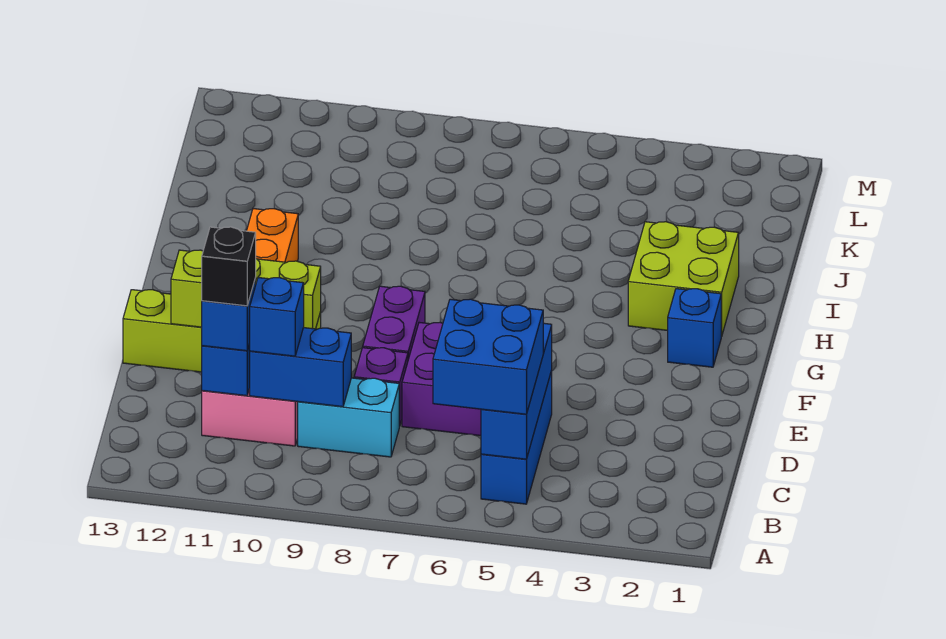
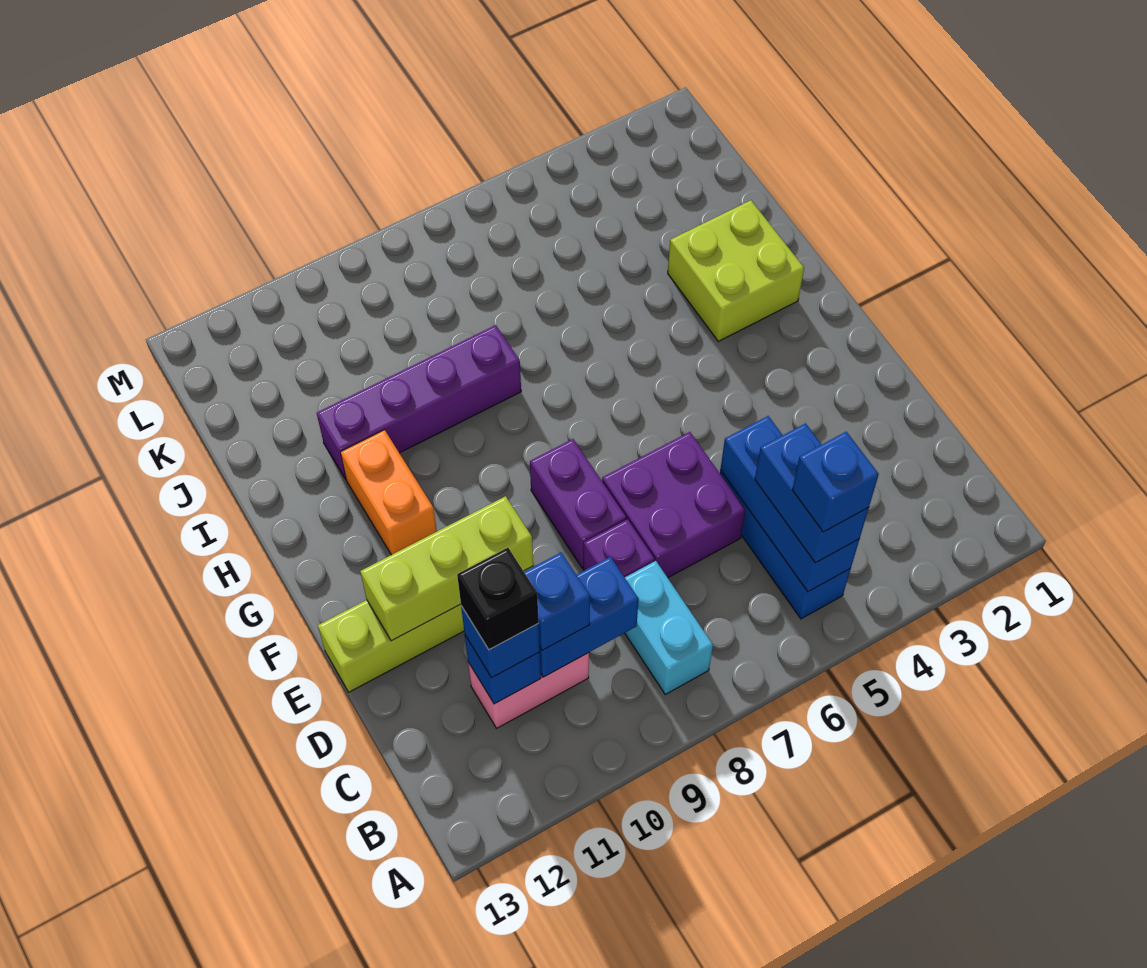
blue 2x2 brick [433,299,543,414] -> blue 1x2 brick [755,423,869,563]
cyan 1x2 brick [298,378,399,457] -> cyan 1x2 brick turned to [625,561,713,694]
blue 1x1 brick [668,289,722,367] -> blue 1x1 brick moved to [792,432,879,532]
none -> purple 1x4 brick [317,325,521,479]

